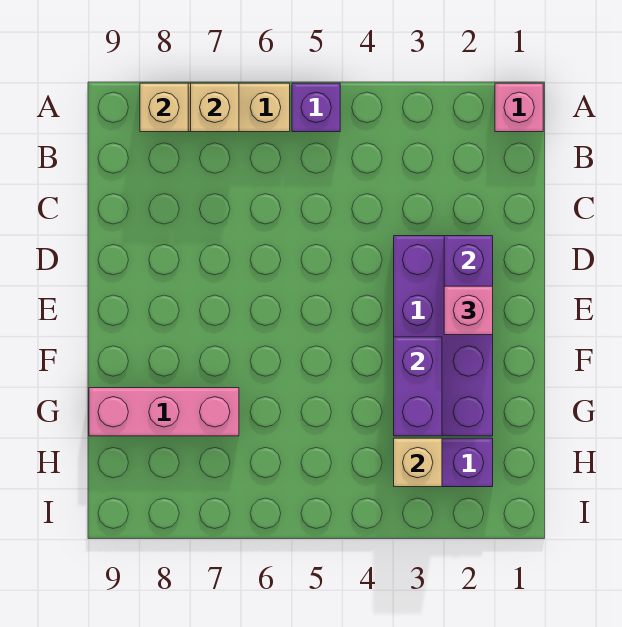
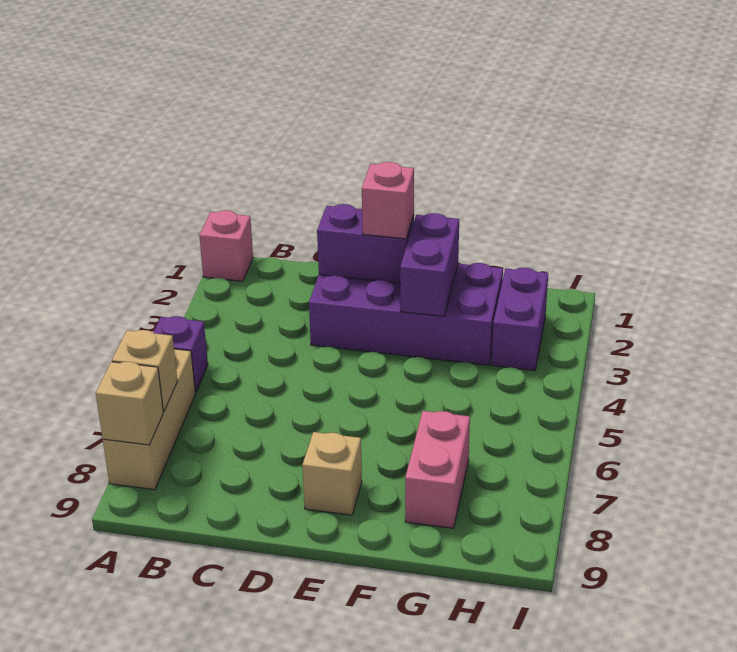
purple 1x2 brick [394,337,442,436] -> purple 1x2 brick turned to [400,213,459,317]
pink 1x3 brick [89,388,239,436] -> pink 1x2 brick [405,411,470,528]
tan 1x1 brick [394,438,442,487] -> tan 1x1 brick moved to [302,432,362,515]

